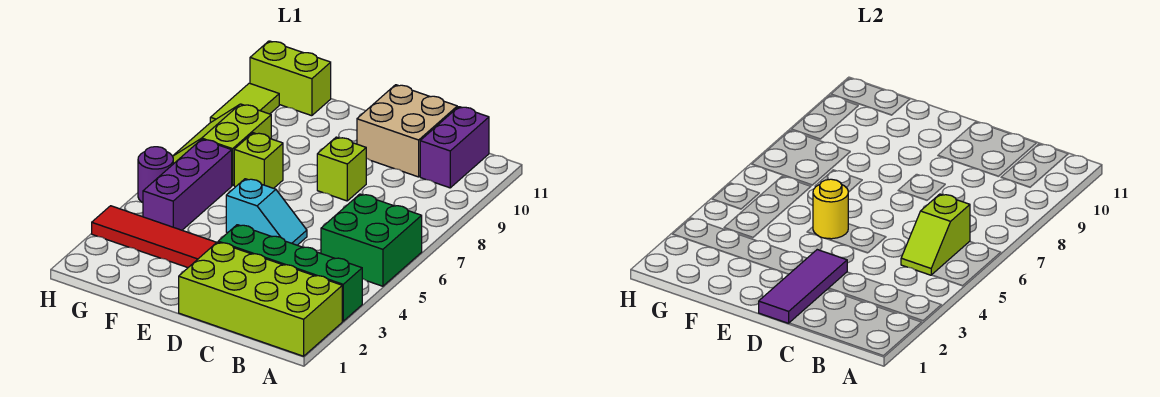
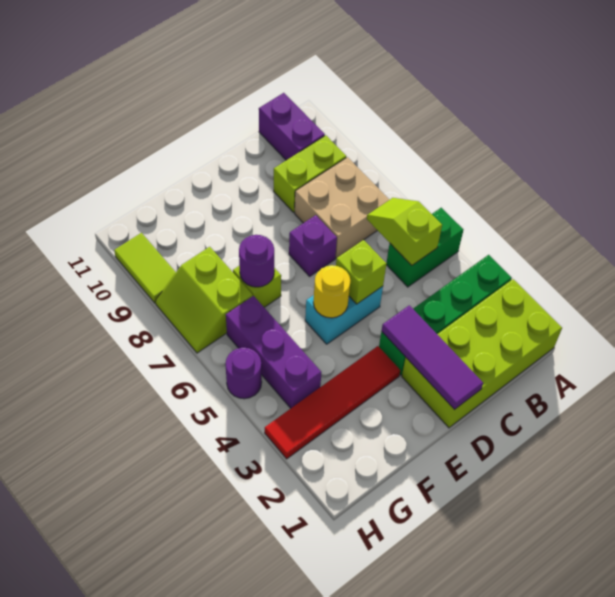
green 2x2 brick [321,194,422,286] -> green 1x2 brick [386,208,464,287]
lime 1x2 slope [901,194,970,275] -> lime 1x2 slope turned to [367,198,442,265]
tan 2x2 brick [357,85,457,177] -> tan 2x2 brick moved to [295,157,389,258]
cyan 1x2 slope [226,179,307,245] -> cyan 1x2 brick [305,286,383,344]
none -> purple 1x1 brick [289,215,337,276]
lime 1x1 brick [317,137,366,201] -> lime 1x1 brick moved to [336,240,386,304]
none -> purple 1x1 round brick [239,235,274,287]
lime 1x2 brick [250,41,331,116] -> lime 1x2 brick moved to [274,135,346,212]

